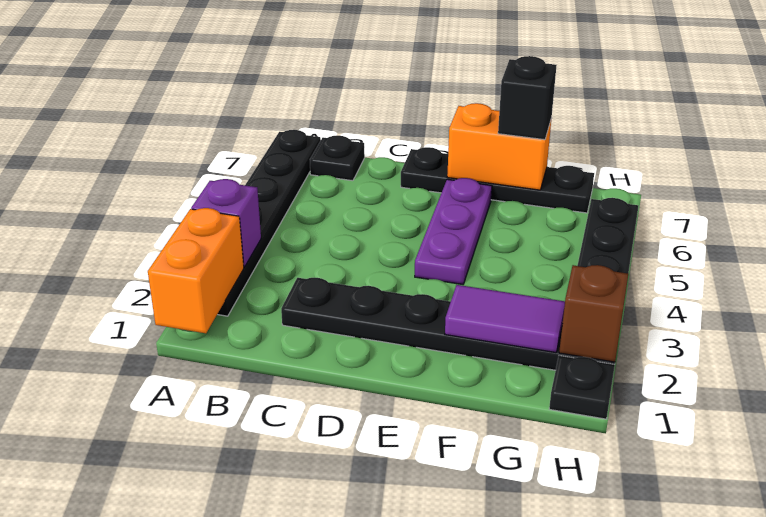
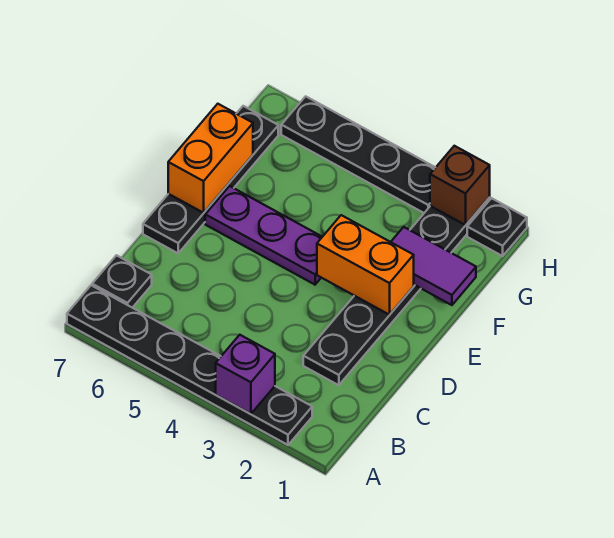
orange 1x2 brick [148,208,244,333] -> orange 1x2 brick moved to [317,215,414,315]
purple 1x2 tile [445,285,565,353] -> purple 1x2 tile turned to [391,227,476,305]
black 1x1 brick [498,56,557,140] -> none

